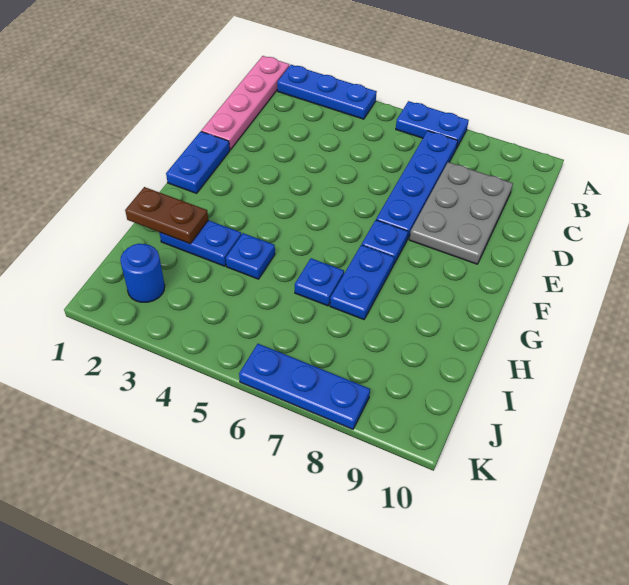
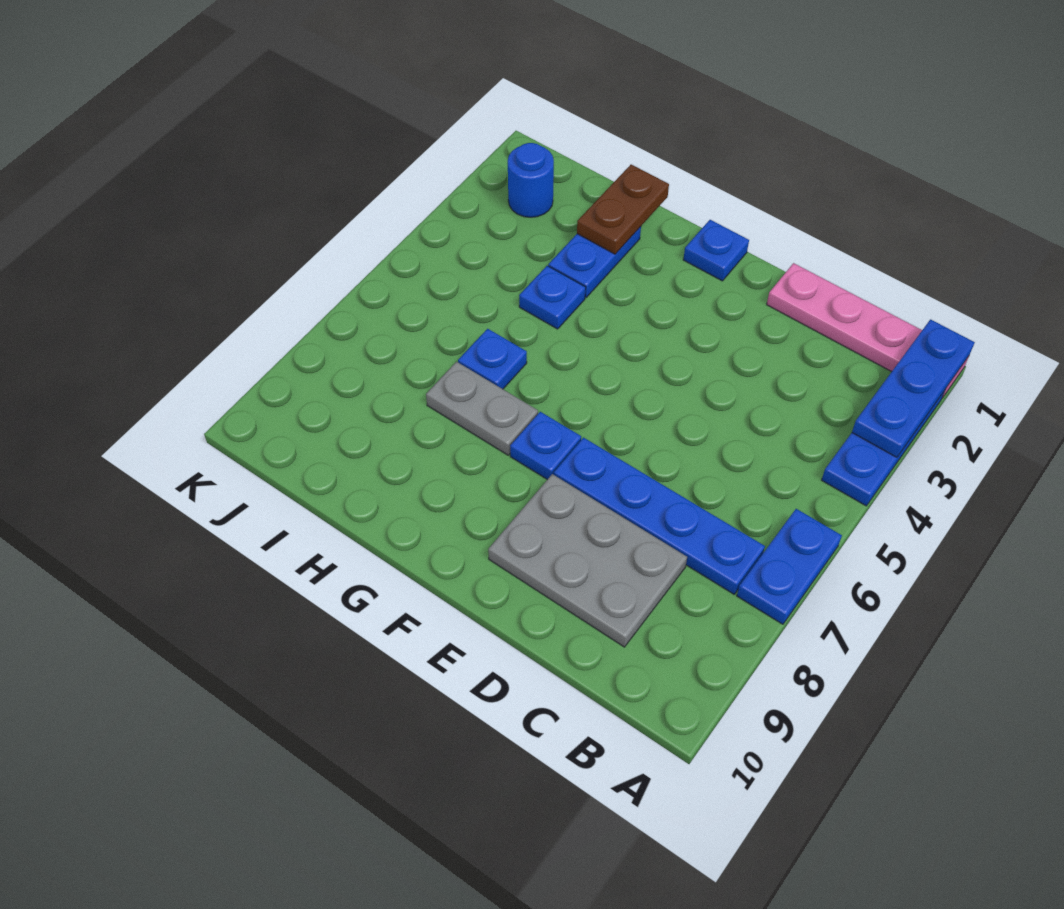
blue 1x2 plate [166,131,230,193] -> blue 1x1 plate [683,220,749,281]
blue 1x2 plate [330,245,394,319] -> grey 1x2 plate [426,362,538,455]
blue 1x3 plate [239,344,370,429] -> blue 1x3 plate moved to [852,320,975,457]

